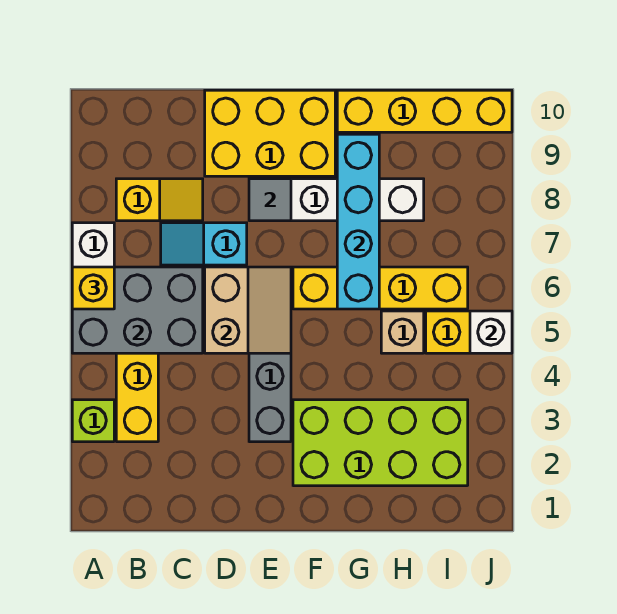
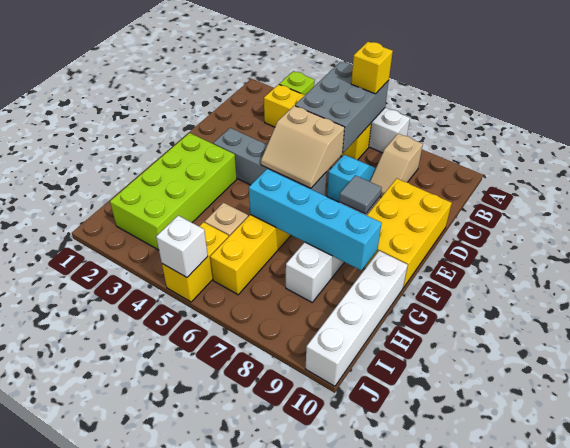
yellow 1x2 slope [116,179,203,221] -> tan 1x2 slope [370,134,423,197]
yellow 1x4 brick [337,90,512,132] -> white 1x4 brick [306,251,408,386]

